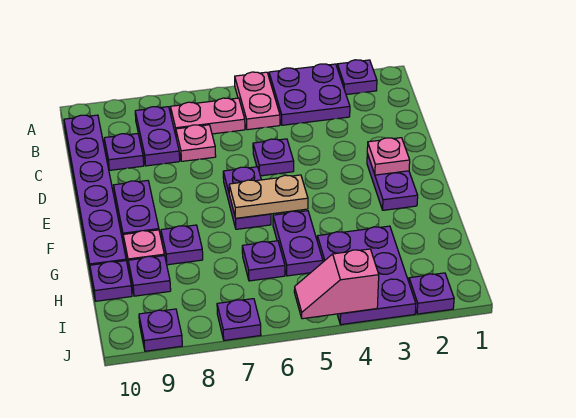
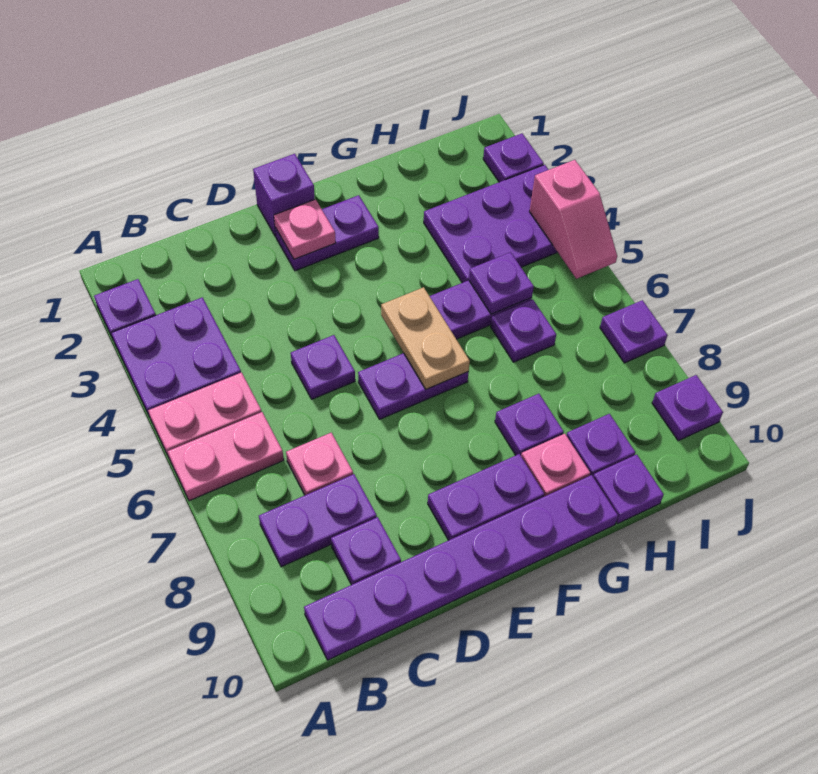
pink 1x2 plate [171,98,245,135] -> pink 1x2 plate turned to [168,412,284,501]
none -> purple 1x1 brick [253,154,315,237]
none -> purple 1x1 plate [469,252,534,314]

